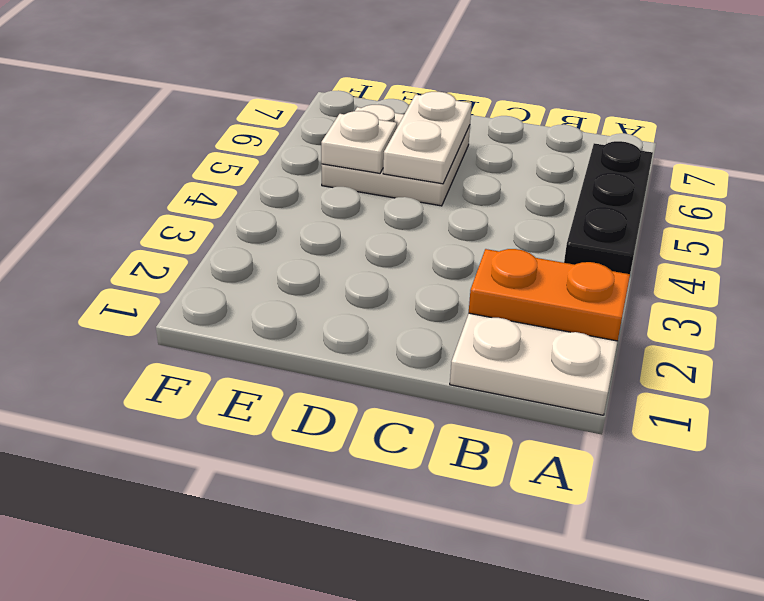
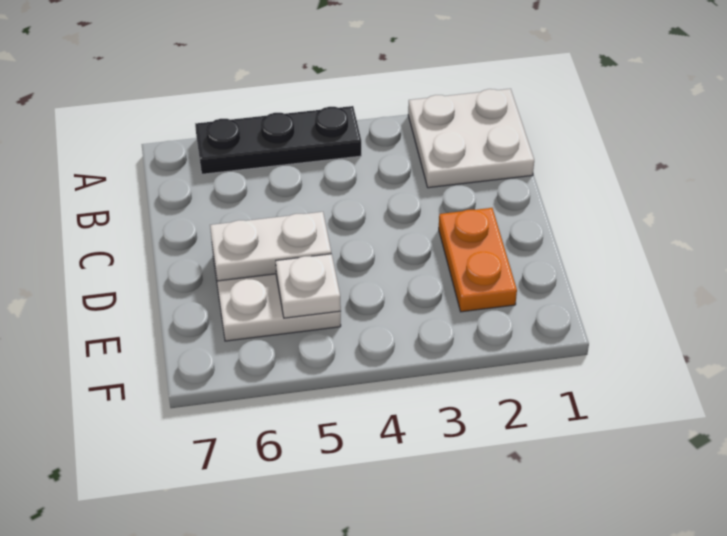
orange 1x2 plate [469,249,630,341] -> orange 1x2 plate moved to [439,208,517,312]

